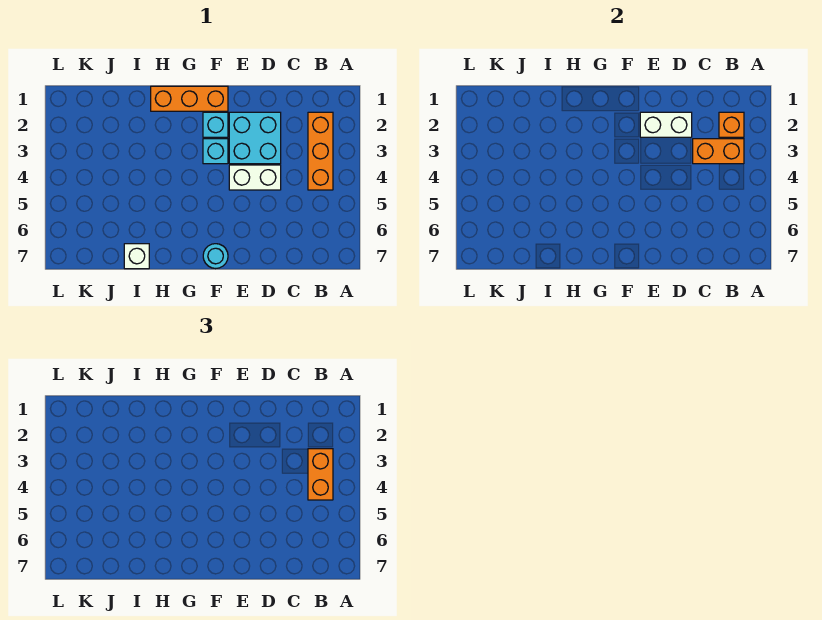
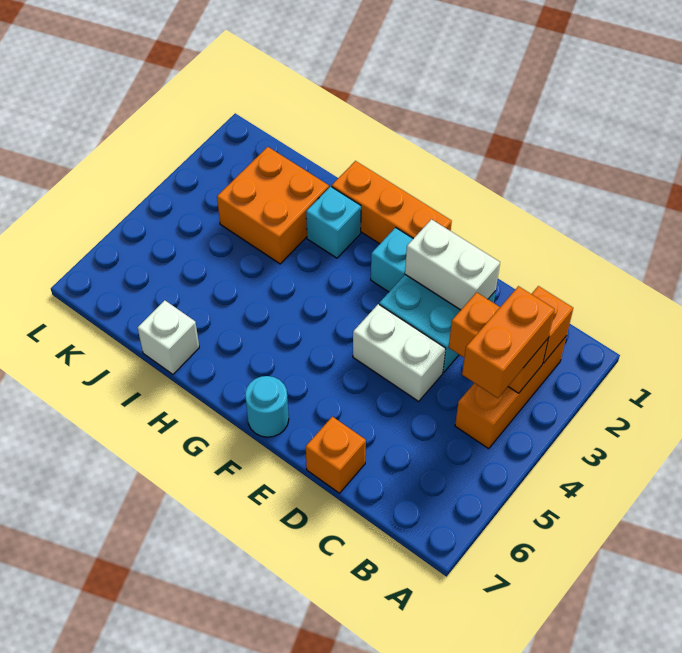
none -> orange 1x1 brick [306,417,366,493]
cyan 1x1 brick [203,139,228,164] -> cyan 1x1 brick moved to [306,186,361,258]
none -> orange 2x2 brick [217,147,329,264]

